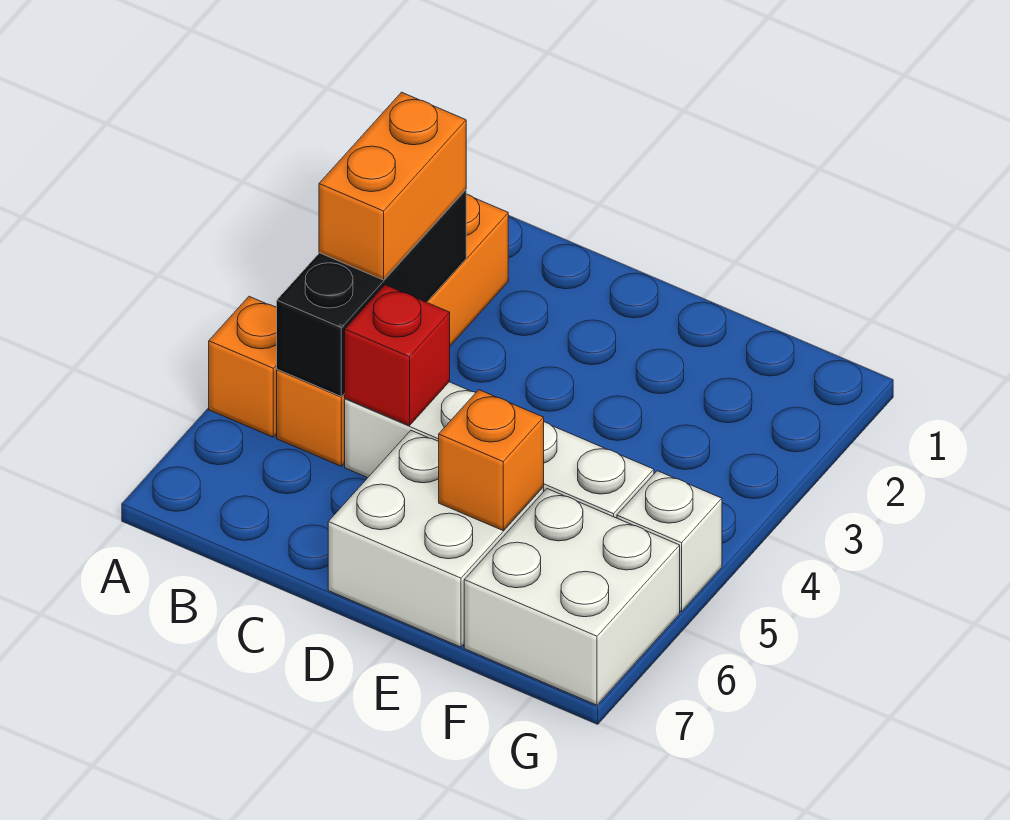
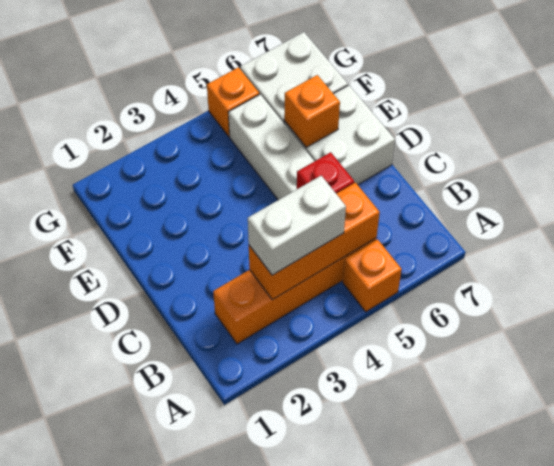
black 1x3 brick [277,190,466,396] -> orange 1x3 brick [249,183,380,300]
orange 1x2 brick [319,92,466,280] -> white 1x2 brick [248,176,346,275]
white 1x1 brick [617,471,722,612] -> orange 1x1 brick [207,67,259,137]

